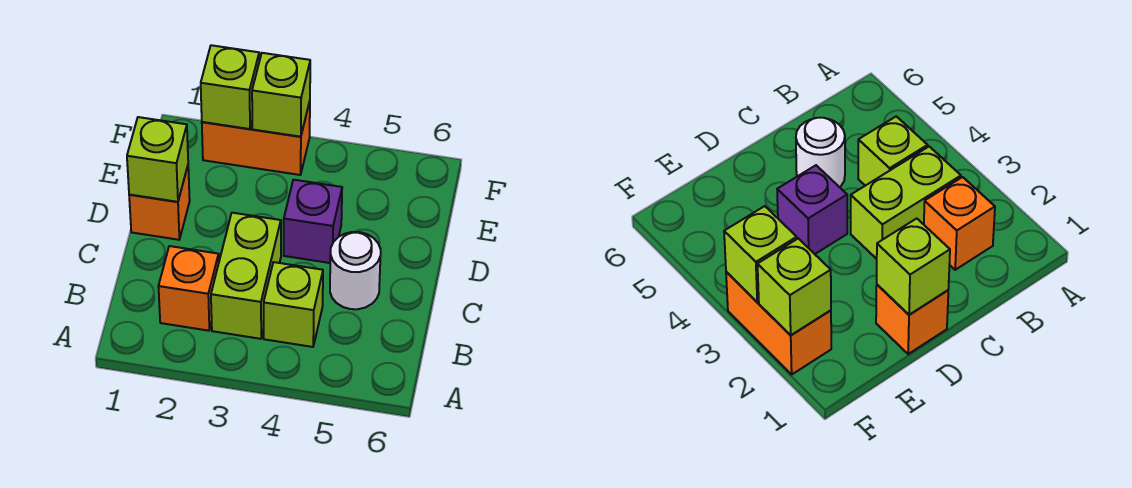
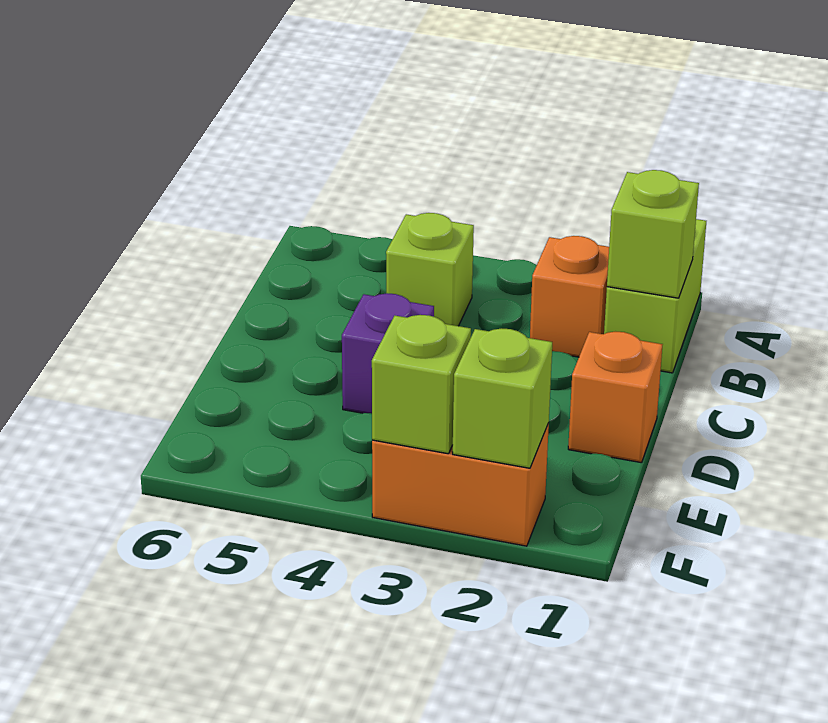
lime 1x2 brick [211,213,281,339] -> lime 1x2 brick moved to [604,219,706,373]
white 1x1 round brick [330,232,381,309] -> none
lime 1x1 brick [127,117,188,202] -> lime 1x1 brick moved to [607,170,699,298]

